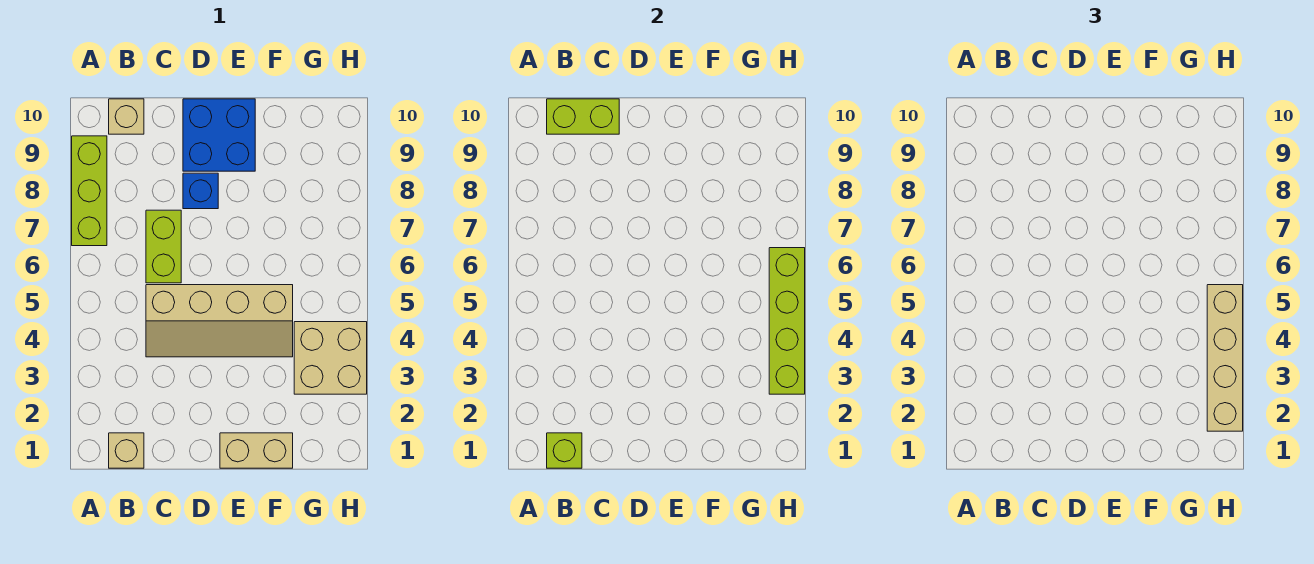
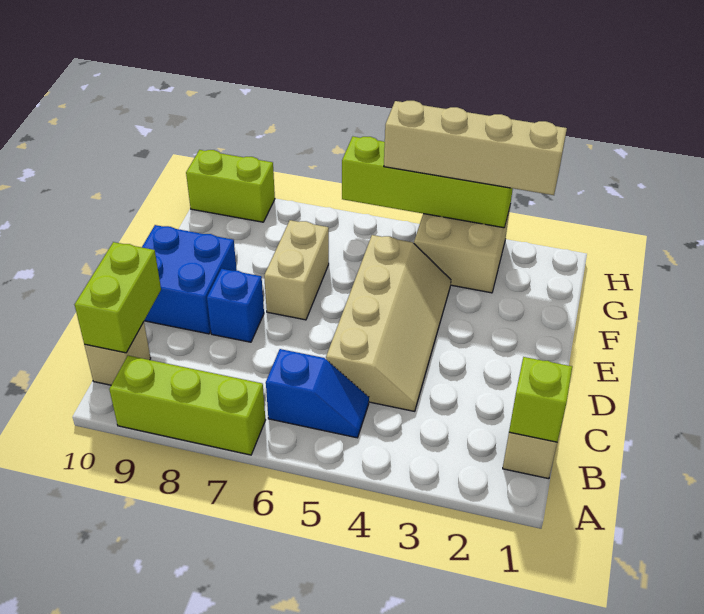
none -> blue 1x2 slope [266,349,369,438]
lime 1x2 brick [146,210,181,283] -> lime 1x2 brick moved to [186,150,275,222]
tan 1x2 brick [220,433,293,468] -> tan 1x2 brick moved to [264,220,329,320]

